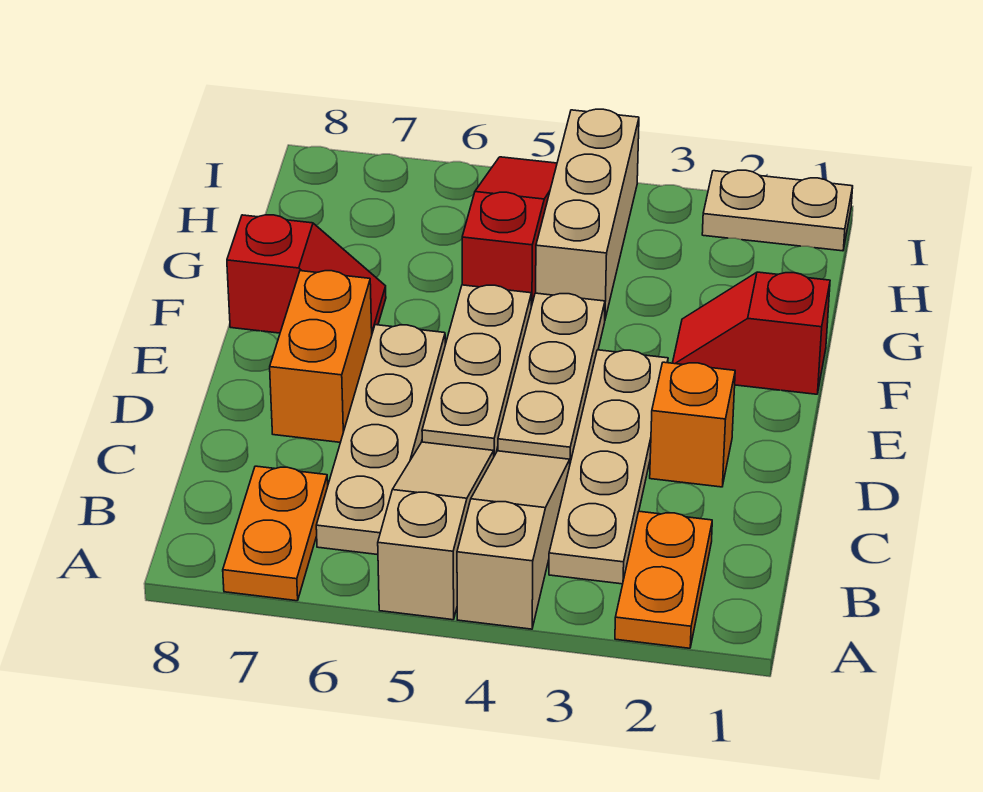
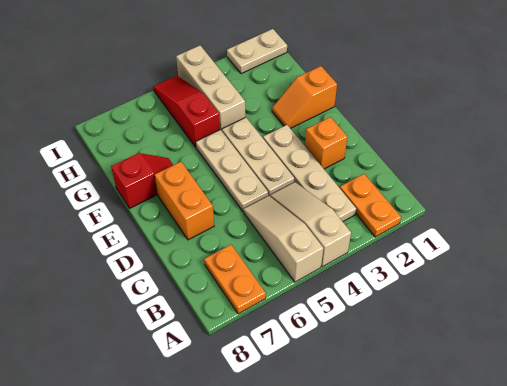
tan 1x4 plate [316,325,445,555] -> none
red 1x2 slope [673,272,830,394] -> orange 1x2 slope [272,66,337,128]

